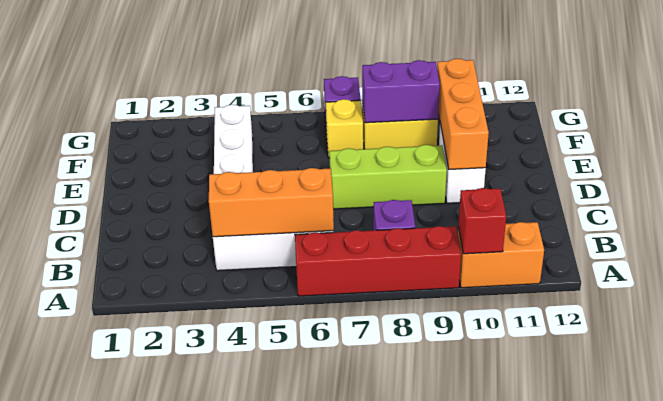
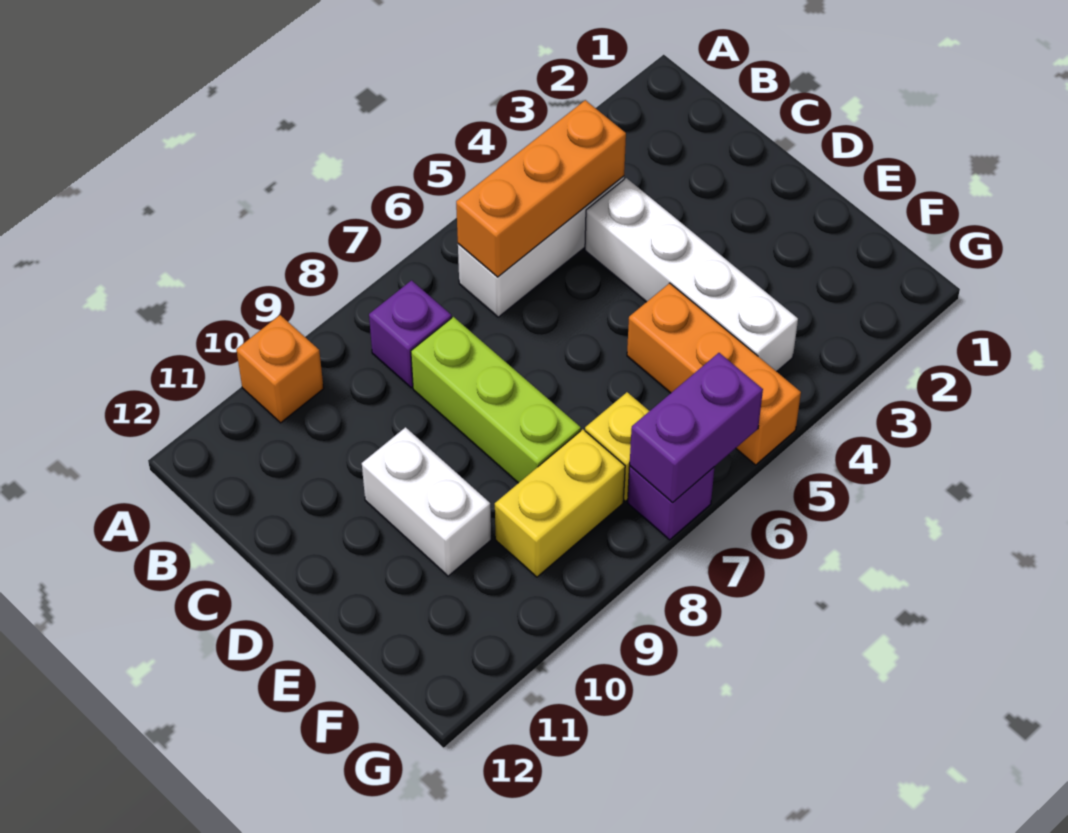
red 1x4 brick [295,226,461,296] -> none
orange 1x2 brick [458,222,544,288] -> orange 1x1 brick [236,315,324,423]
red 1x1 brick [458,188,506,254] -> none
lime 1x3 brick [329,145,447,209] -> lime 1x3 brick turned to [411,317,581,483]
orange 1x3 brick [437,59,489,169] -> orange 1x3 brick moved to [627,283,801,465]
purple 1x2 brick [362,60,440,123] -> purple 1x2 brick moved to [630,353,763,502]

